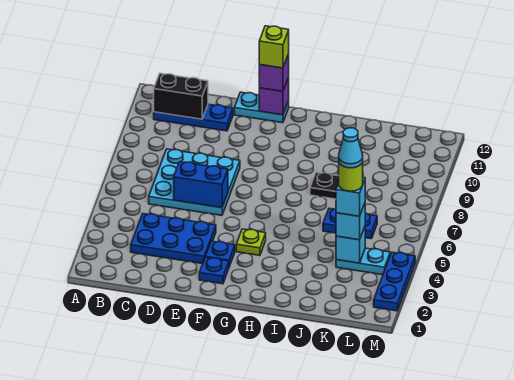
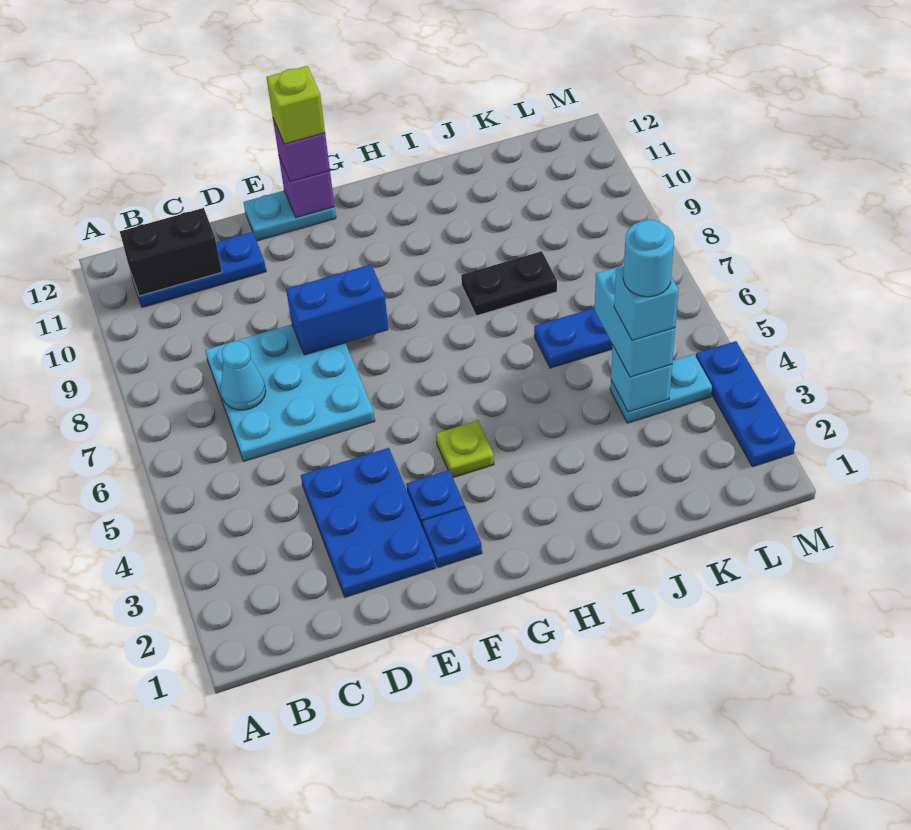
blue 2x3 plate [131,214,216,264] -> blue 2x3 plate turned to [301,448,436,597]
blue 1x2 brick [174,162,228,208] -> blue 1x2 brick moved to [286,265,388,355]
cyan 1x1 brick [336,203,365,240] -> cyan 1x2 brick [595,265,675,377]
lime 1x1 round brick [339,162,363,191] -> cyan 1x1 round brick [623,220,674,297]
cyan 1x1 cone [339,128,363,168] -> cyan 1x1 cone moved to [221,341,266,410]

